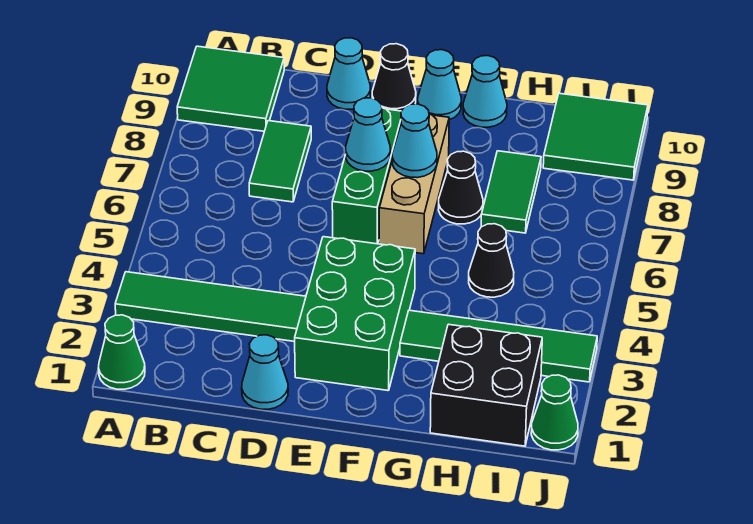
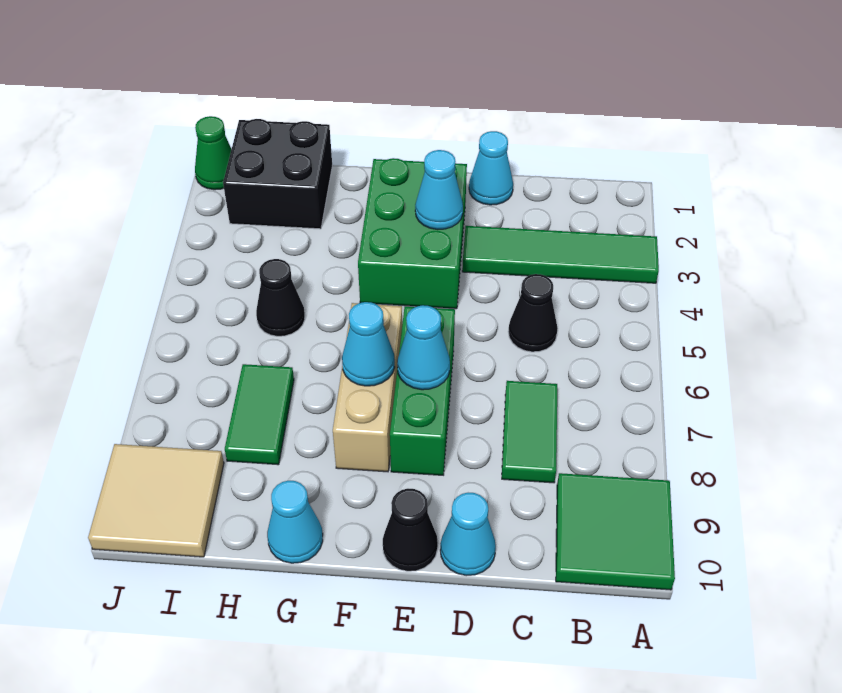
green 1x1 cone [98,315,145,389] -> none
cyan 1x1 cone [418,50,461,120] -> cyan 1x1 cone moved to [415,150,463,230]
green 1x4 tile [400,310,597,382] -> none
black 1x1 cone [439,151,483,224] -> black 1x1 cone moved to [508,274,558,352]
green 2x2 tile [543,93,648,180] -> tan 2x2 tile [88,444,224,557]

